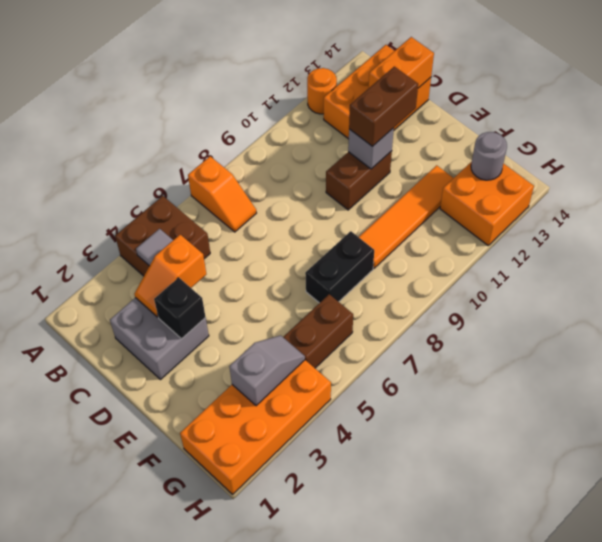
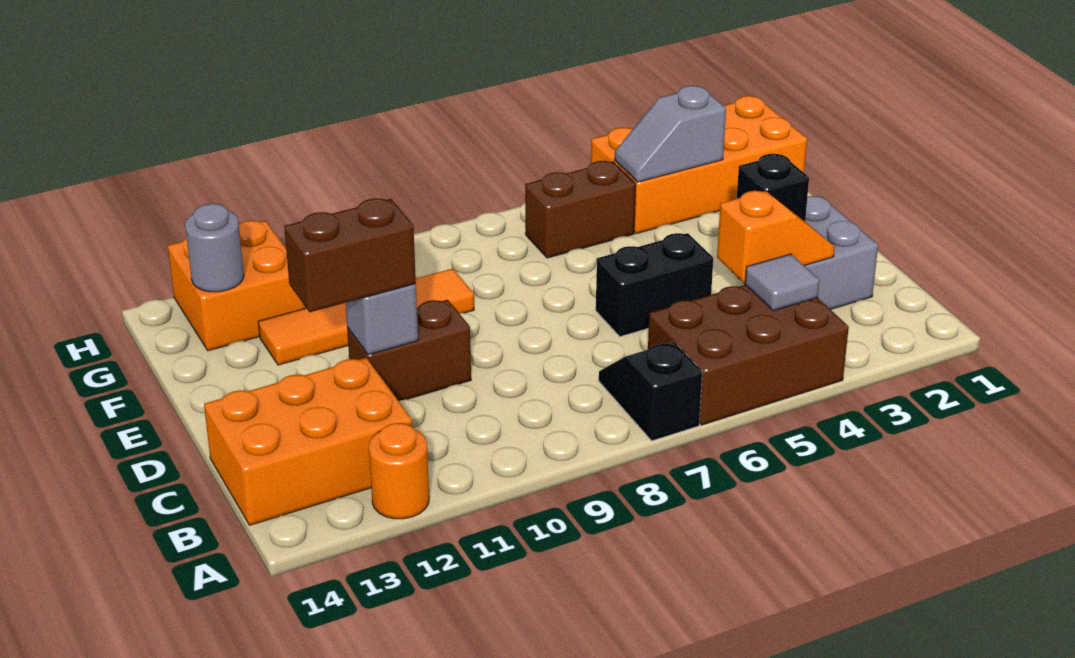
brown 2x2 brick [115,196,210,276] -> brown 2x3 brick [648,285,849,425]
orange 1x2 slope [188,156,256,232] -> black 1x2 slope [599,342,702,441]
orange 1x2 brick [369,37,434,88] -> none
black 1x2 brick [305,231,374,303] -> black 1x2 brick moved to [596,233,713,337]

